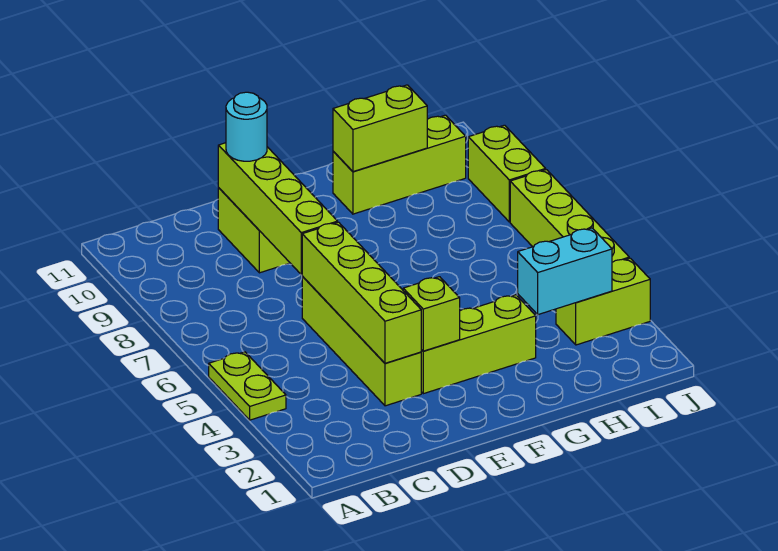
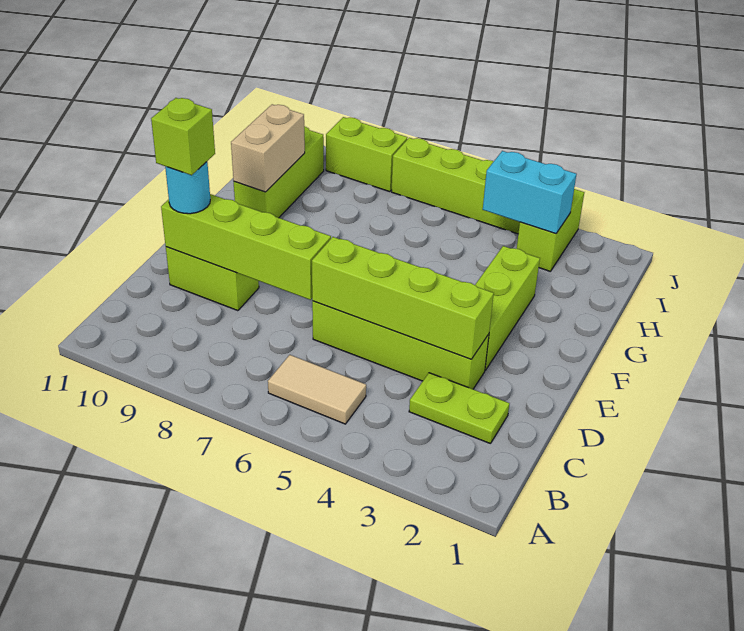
lime 1x2 plate [209,352,286,420] -> lime 1x2 plate moved to [409,373,510,444]
none -> tan 1x2 tile [268,355,366,424]
lime 1x1 brick [403,277,460,351] -> lime 1x1 brick moved to [151,98,215,175]
lime 1x2 brick [333,85,427,172] -> tan 1x2 brick [231,104,305,192]
cyan 1x2 brick [518,228,612,315] -> cyan 1x2 brick turned to [483,151,577,234]

